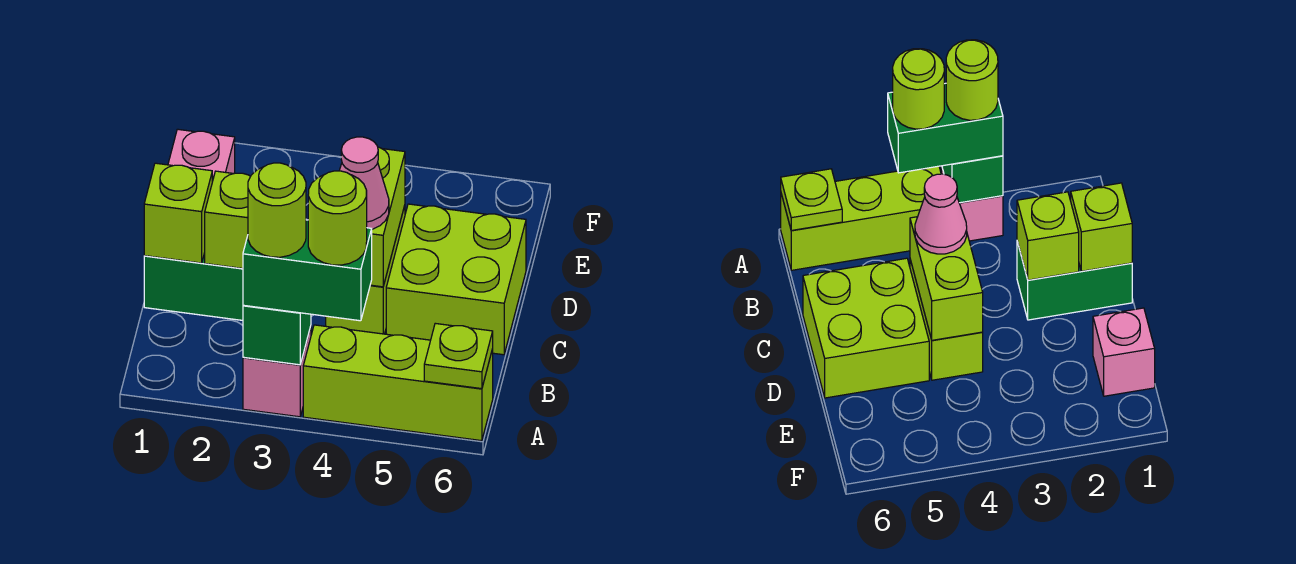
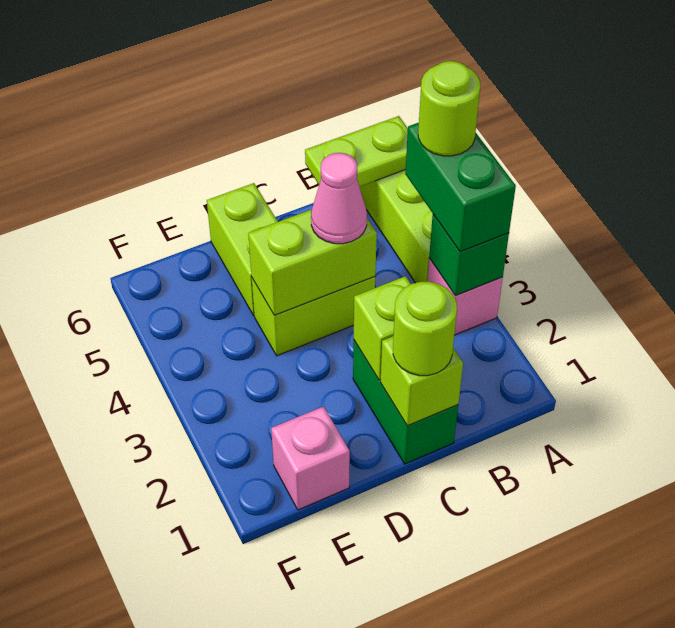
lime 1x1 round brick [248,163,306,257] -> lime 1x1 round brick moved to [393,282,457,376]
lime 1x1 plate [424,323,493,389] -> lime 1x2 plate [305,116,408,187]
lime 2x2 brick [386,204,526,355] -> lime 1x2 brick [207,183,278,316]

